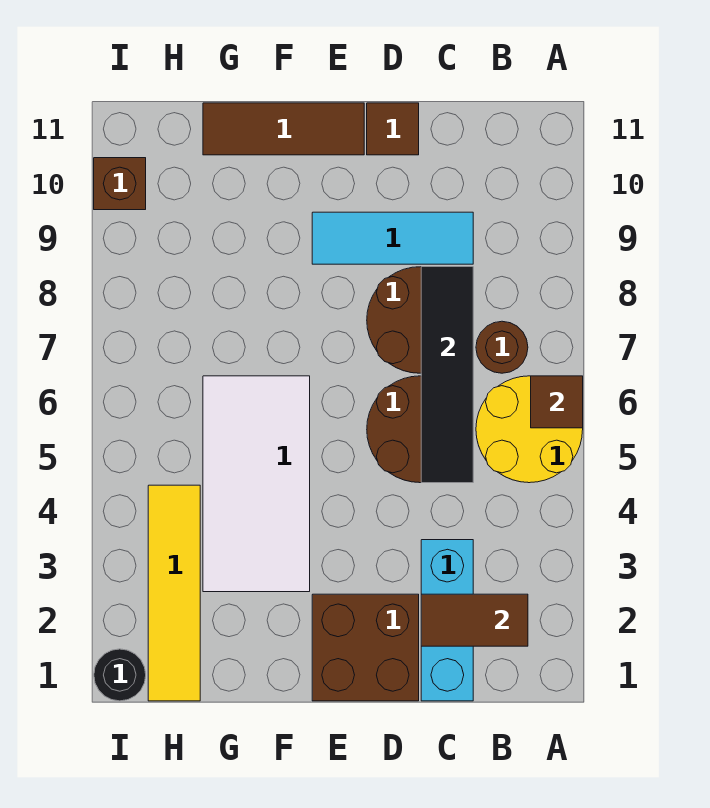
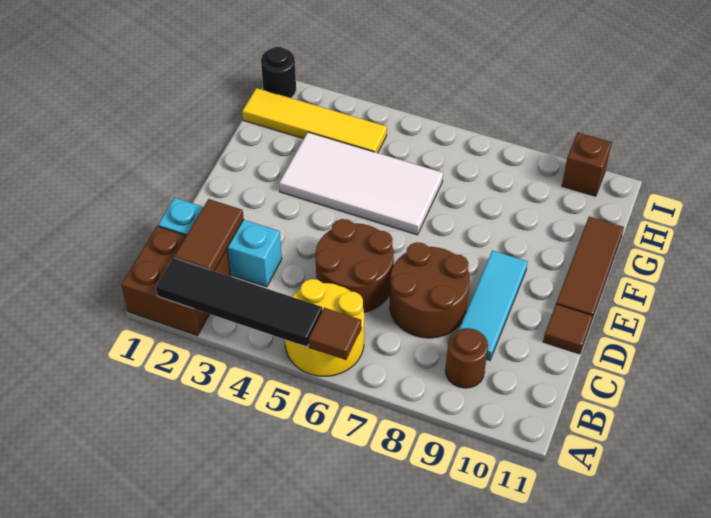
brown 1x1 round brick [476,321,528,373] -> brown 1x1 round brick moved to [445,328,488,388]
black 1x4 tile [421,267,473,483] -> black 1x4 tile moved to [156,258,322,347]
brown 2x2 brick [312,594,419,701] -> brown 2x2 brick moved to [121,226,231,335]

